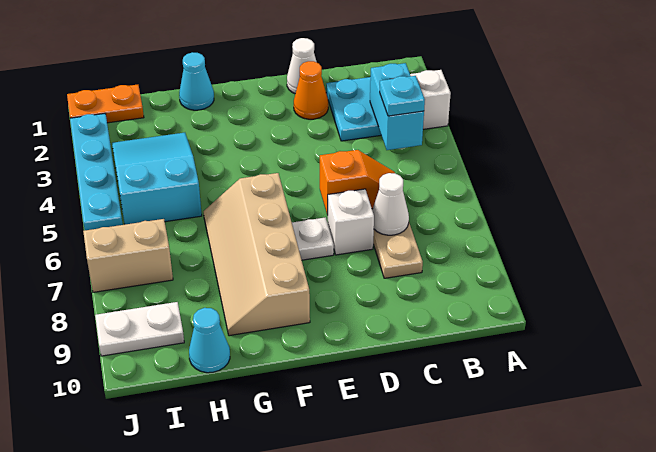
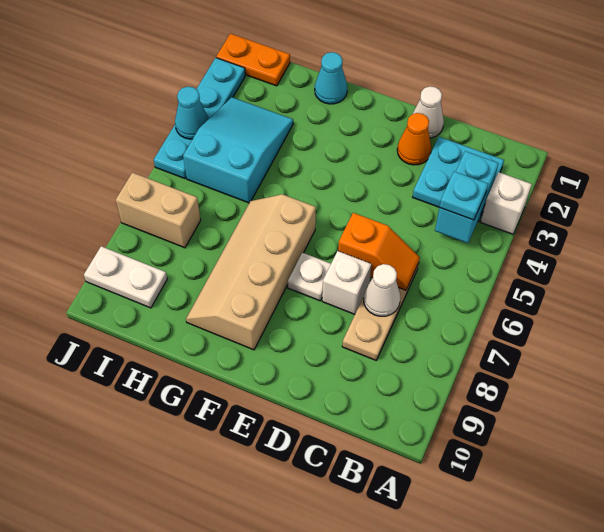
cyan 1x1 cone [189,308,230,373] -> cyan 1x1 cone moved to [175,87,208,139]

